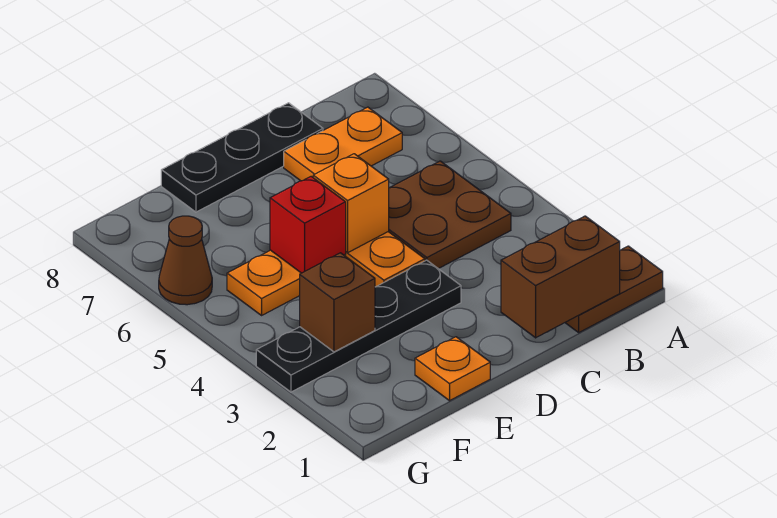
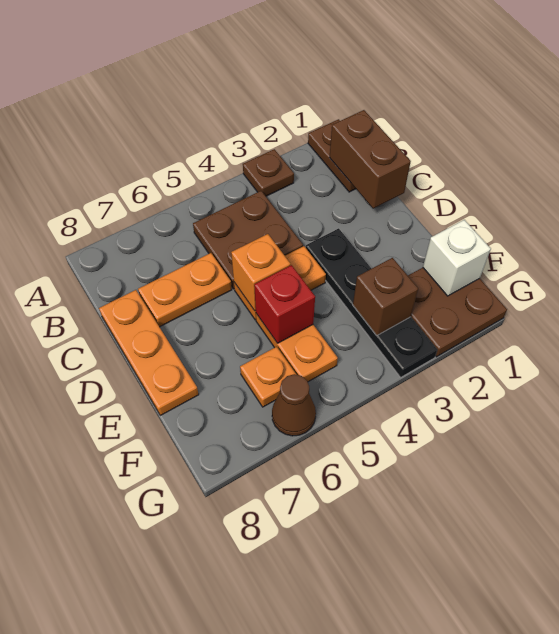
none -> brown 1x1 plate [243,149,294,196]
orange 1x2 plate [284,107,402,181] -> orange 1x2 plate turned to [138,253,232,327]
black 1x3 plate [161,103,323,212] -> orange 1x3 plate [99,290,199,415]
orange 1x1 plate [415,337,490,401] -> orange 1x1 plate moved to [240,347,297,407]
none -> brown 2x2 plate [408,268,507,357]
none -> white 1x1 brick [423,220,491,296]

